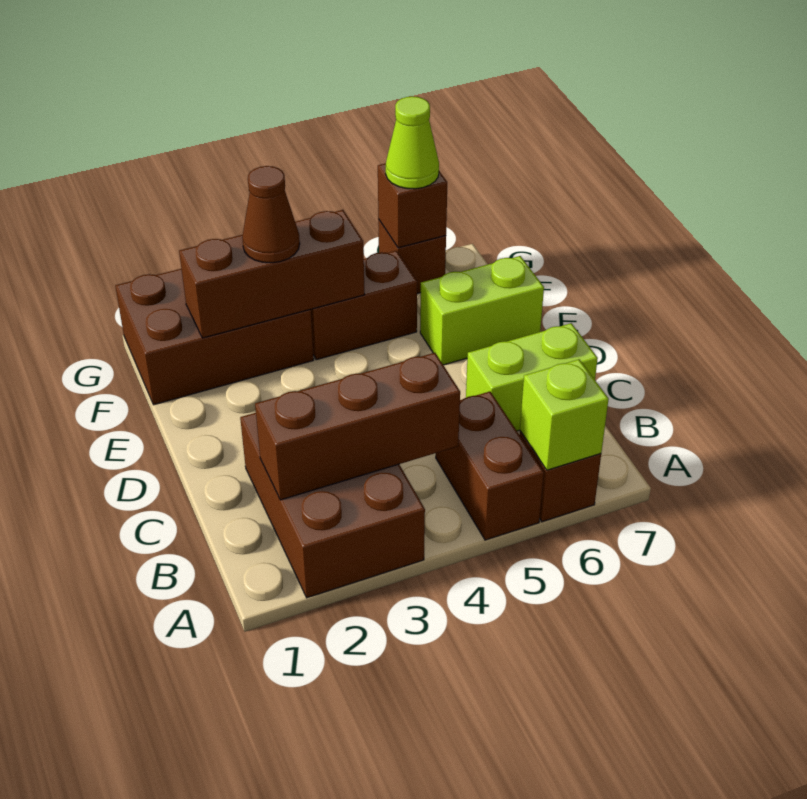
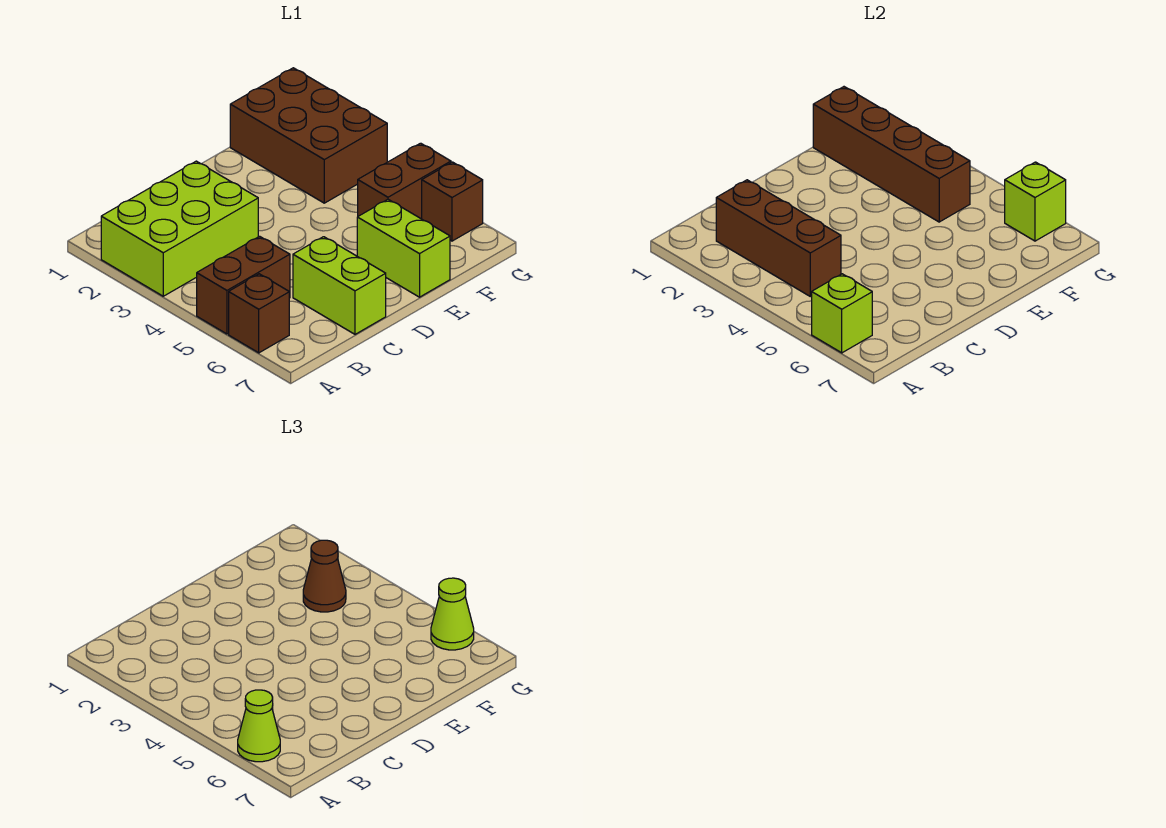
brown 2x3 brick [240,413,425,598] -> lime 2x3 brick [101,161,258,296]
none -> lime 1x1 cone [238,690,280,762]
brown 1x3 brick [179,210,365,338] -> brown 1x4 brick [813,87,970,222]
brown 1x2 brick [311,251,417,360] -> brown 1x2 brick turned to [358,143,451,219]
brown 1x1 brick [378,163,447,248] -> lime 1x1 brick [1005,162,1066,241]

